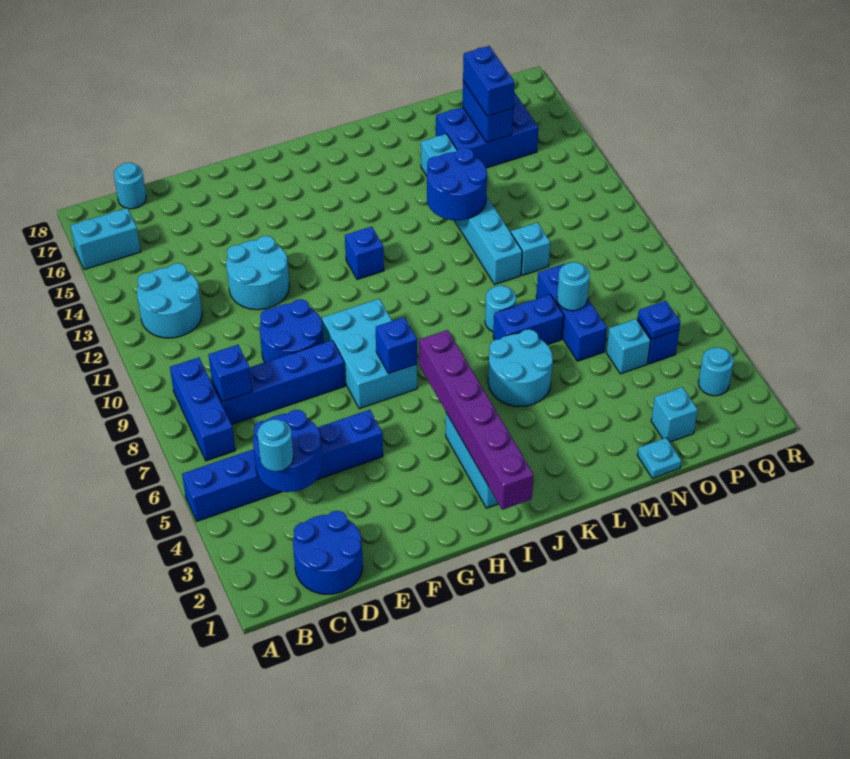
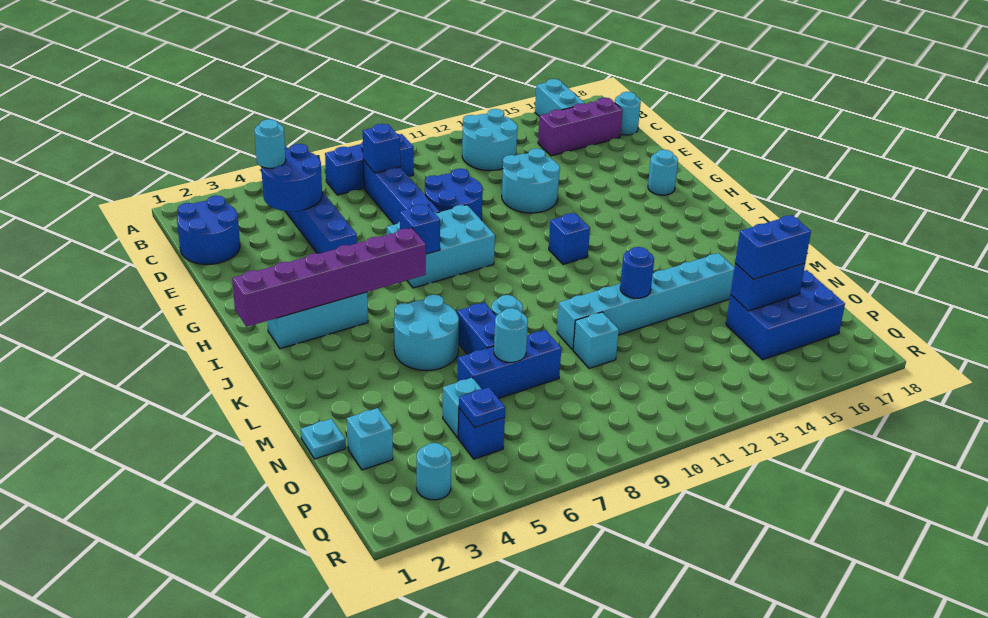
none -> purple 1x3 brick [538,98,623,156]
none -> cyan 1x1 round brick [648,150,678,195]
blue 2x2 round brick [427,148,487,220] -> blue 1x1 round brick [620,247,654,298]
blue 2x3 brick [436,92,538,168] -> blue 2x3 brick turned to [726,270,845,360]

